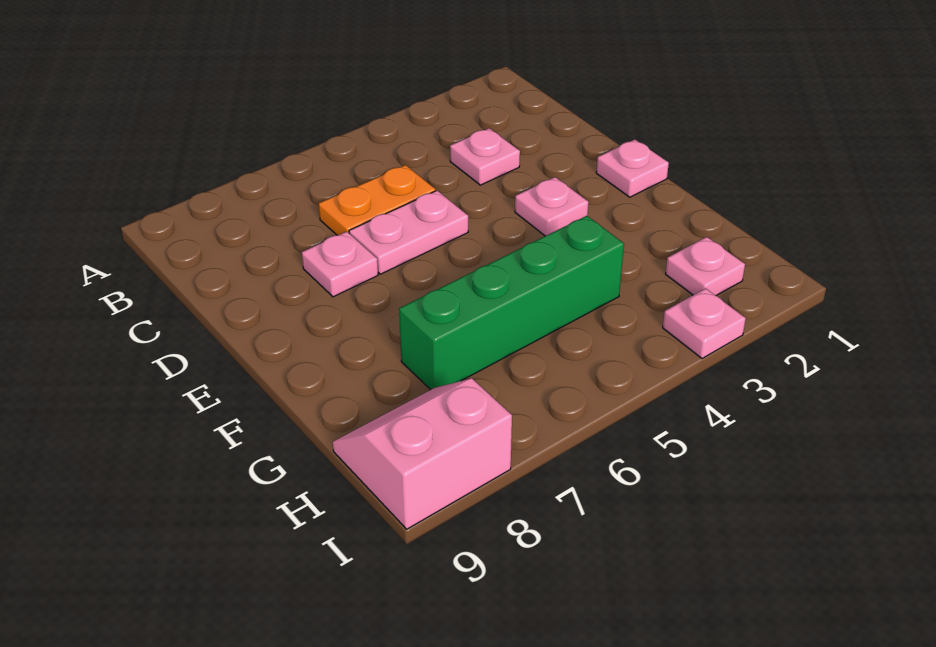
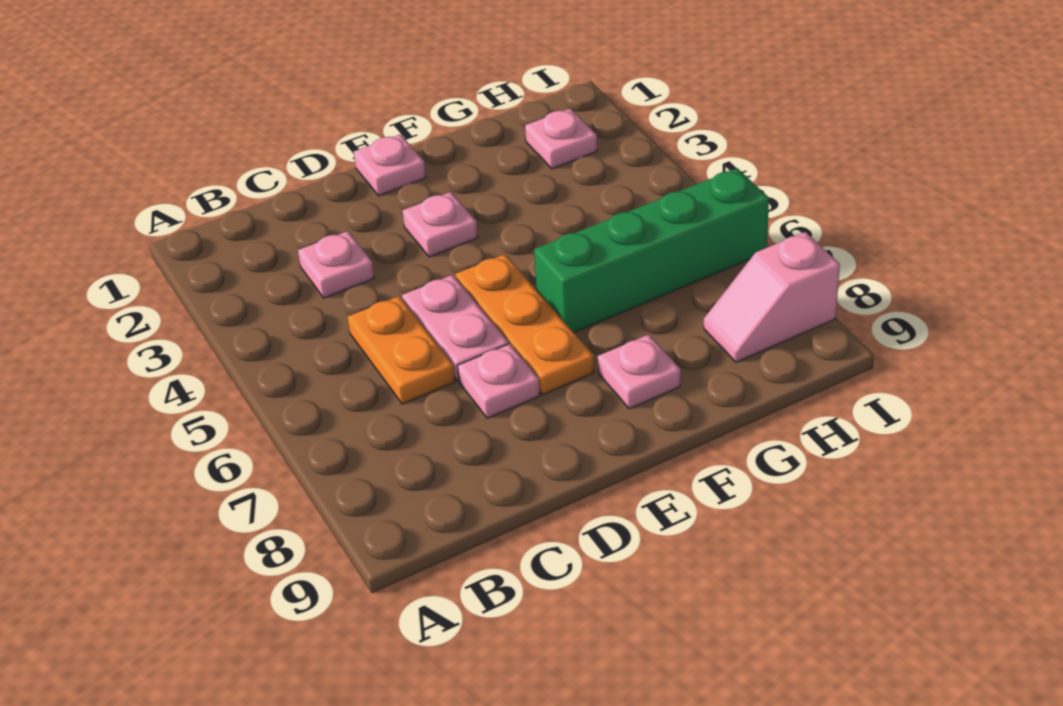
none -> orange 1x3 plate [455,254,594,395]
green 1x4 brick [399,216,624,390] -> green 1x4 brick turned to [534,168,769,332]
pink 2x2 slope [333,378,512,529] -> pink 1x2 slope [704,232,840,362]
pink 1x1 plate [663,288,746,358] -> pink 1x1 plate moved to [598,334,680,409]

